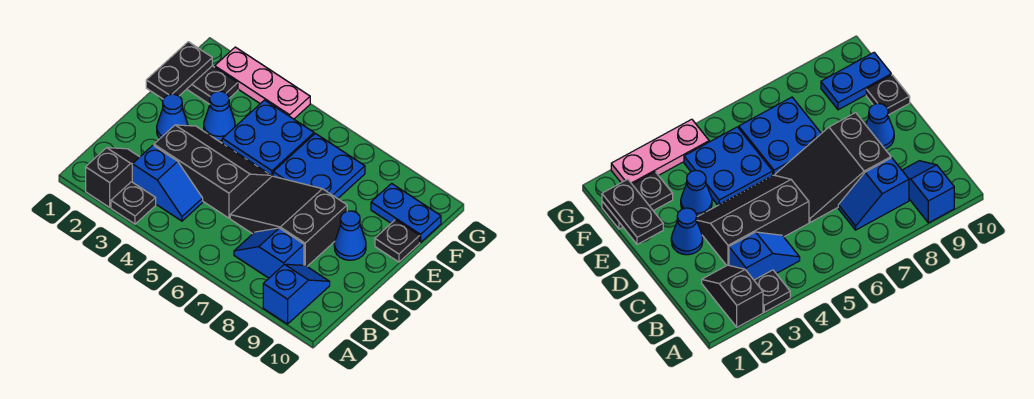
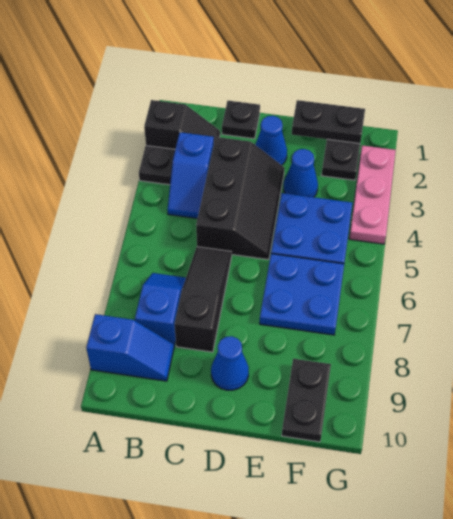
black 2x3 slope [230,176,347,266] -> black 1x3 slope [174,247,232,352]
black 1x1 plate [375,220,420,262] -> black 1x1 plate moved to [222,101,260,139]
blue 1x2 plate [371,184,441,242] -> black 1x2 plate [282,359,331,442]

